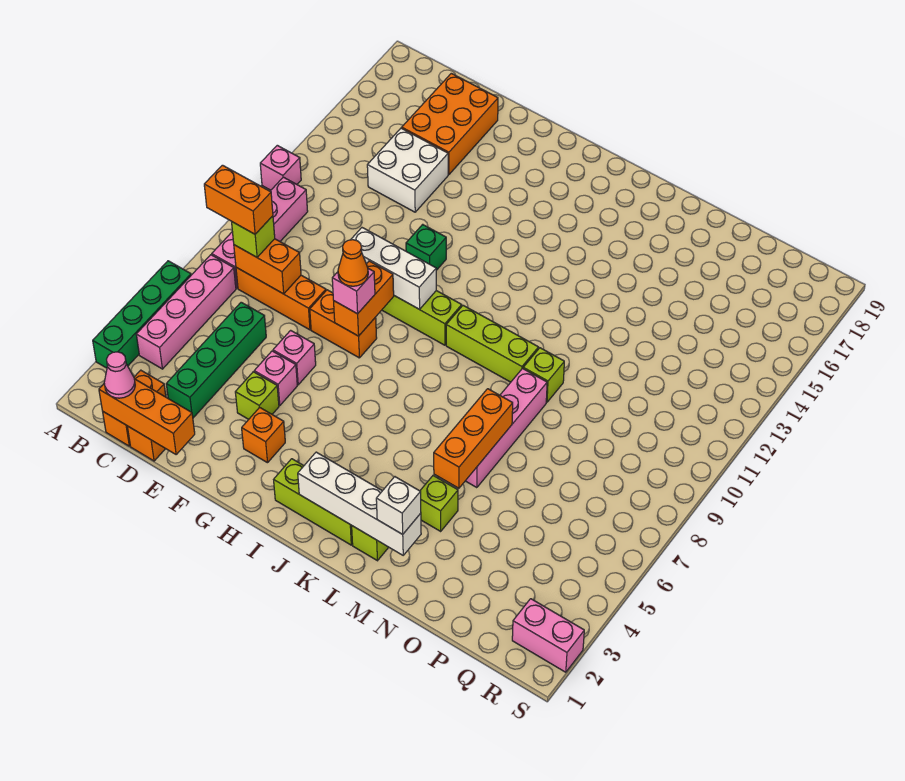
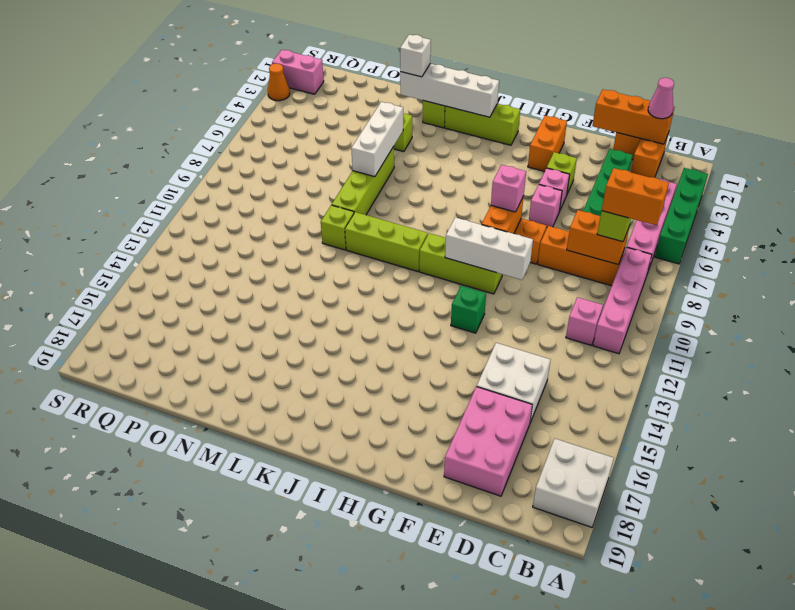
pink 1x1 brick [260,145,301,190] -> pink 1x1 brick moved to [566,297,603,345]
none -> white 2x2 brick [533,439,614,527]
orange 2x3 brick [402,73,498,175] -> pink 2x3 brick [444,387,532,496]
orange 1x1 brick [242,407,285,463] -> orange 1x2 brick [528,116,567,172]
orange 1x1 cone [338,240,368,286] -> orange 1x1 cone moved to [268,63,290,101]
orange 1x3 brick [434,389,513,488] -> white 1x3 brick [351,102,404,177]
pink 1x4 brick [466,369,547,488] -> lime 1x4 brick [332,146,394,215]

